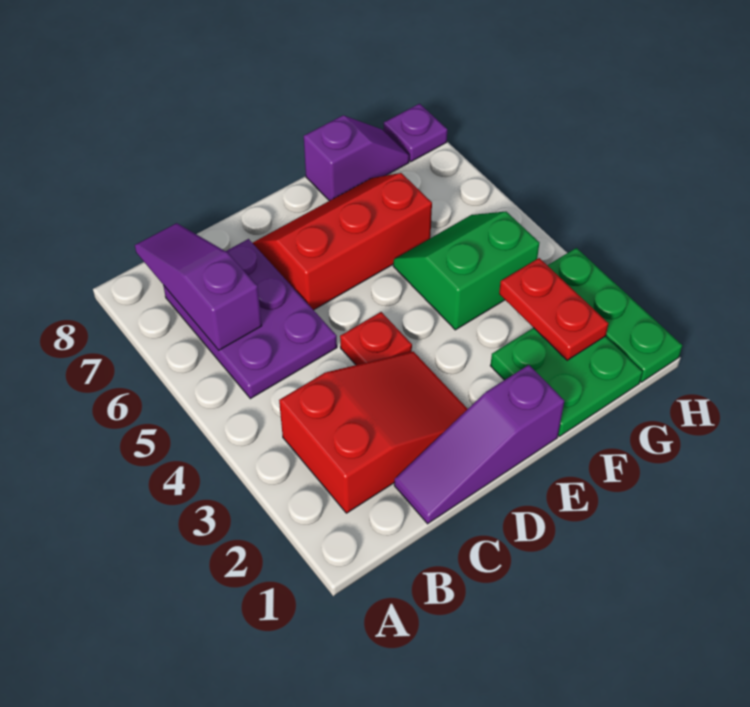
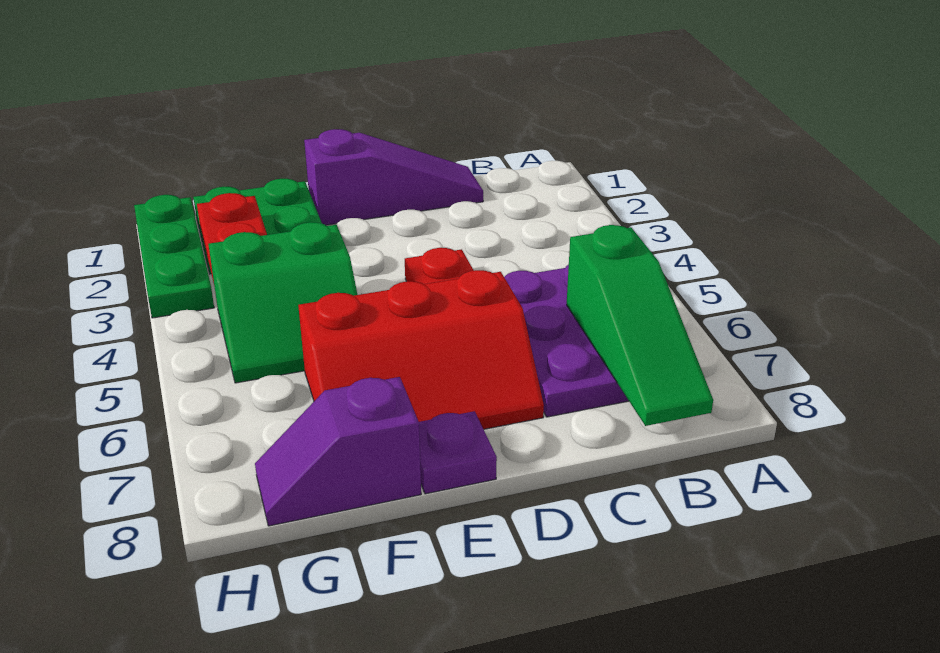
red 2x3 slope [279,351,467,513] -> none
purple 1x3 slope [135,223,262,350] -> green 1x3 slope [567,225,713,426]
purple 1x1 plate [383,104,447,162] -> purple 1x1 plate moved to [419,411,497,494]

